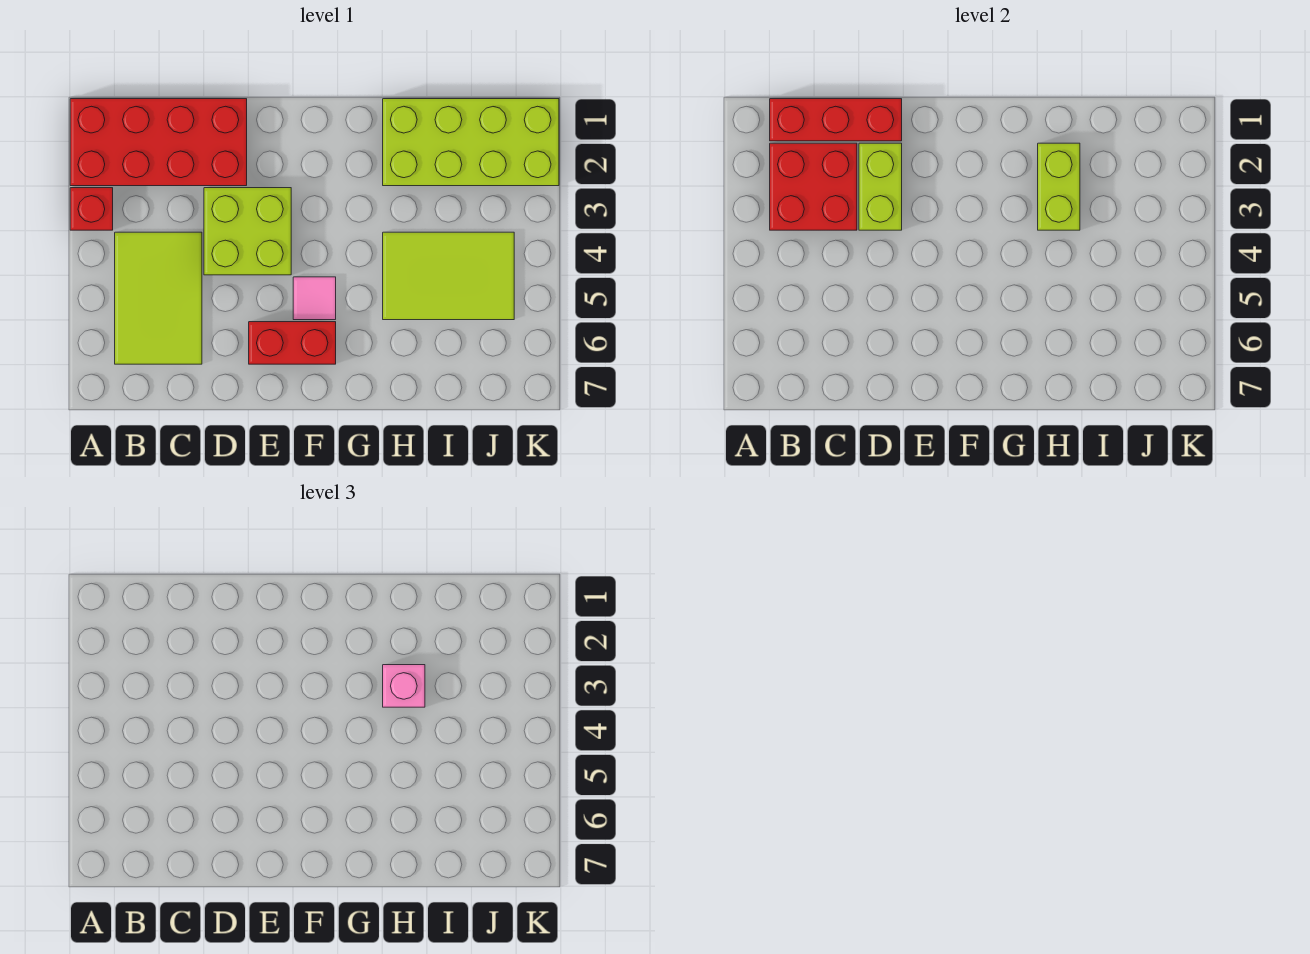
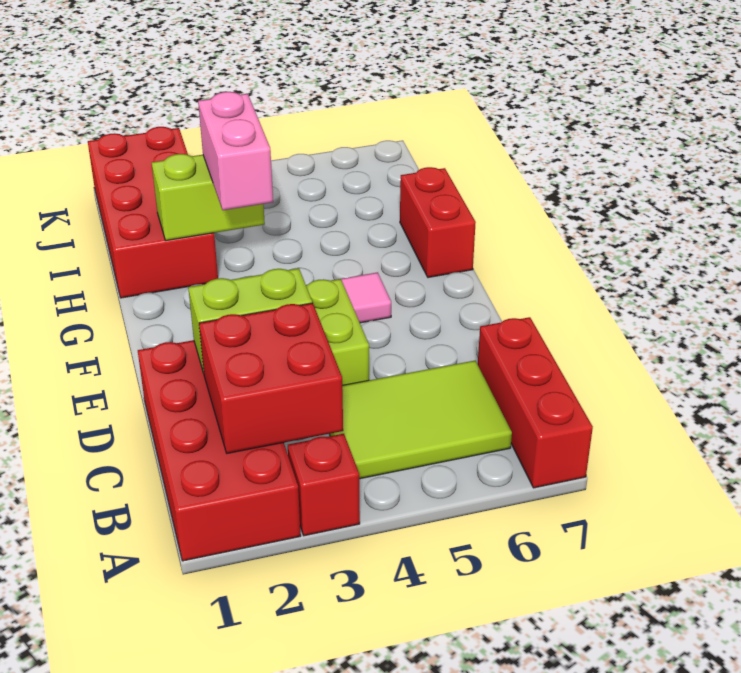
red 1x3 brick [770,99,902,141] -> red 1x3 brick moved to [478,317,593,488]
red 1x2 brick [249,322,336,364] -> red 1x2 brick moved to [400,167,476,278]
lime 2x4 brick [383,99,559,186] -> red 2x4 brick [88,127,218,298]
pink 1x1 brick [383,665,425,707] -> pink 1x2 brick [198,92,273,210]
lime 2x3 tile [383,232,514,320] -> none

